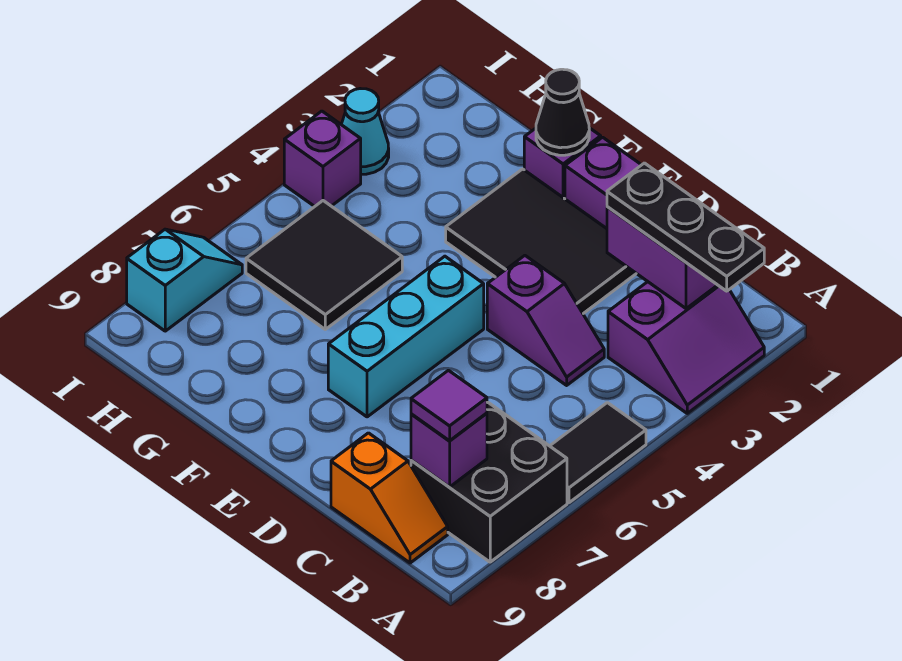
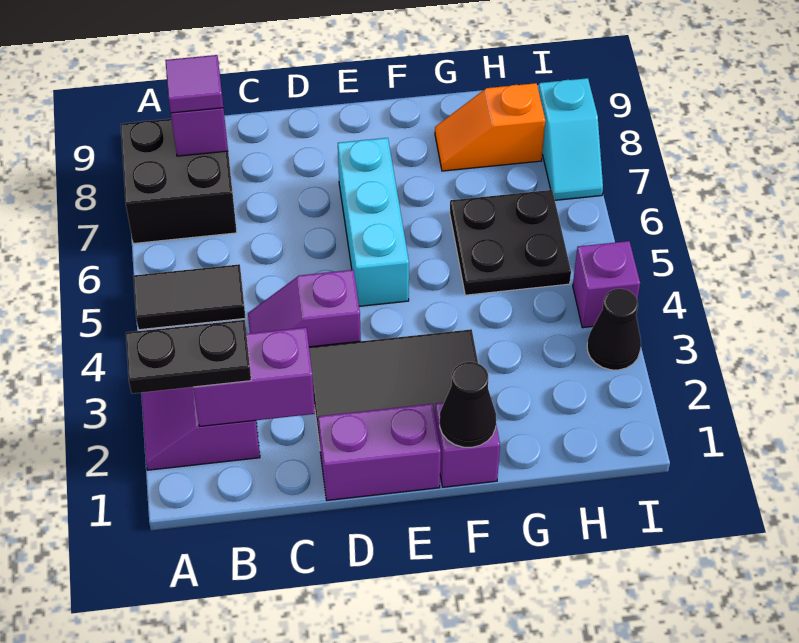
black 1x3 plate [607,163,764,291] -> black 1x2 plate [126,320,251,394]
black 1x2 tile [550,403,646,503] -> black 1x2 tile turned to [133,264,246,330]
orange 1x2 slope [331,433,448,563] -> orange 1x2 slope moved to [435,83,545,171]
black 2x2 tile [246,201,402,329] -> black 2x2 plate [450,190,571,295]
cyan 1x1 cone [341,89,389,174] -> black 1x1 cone [587,289,641,370]

